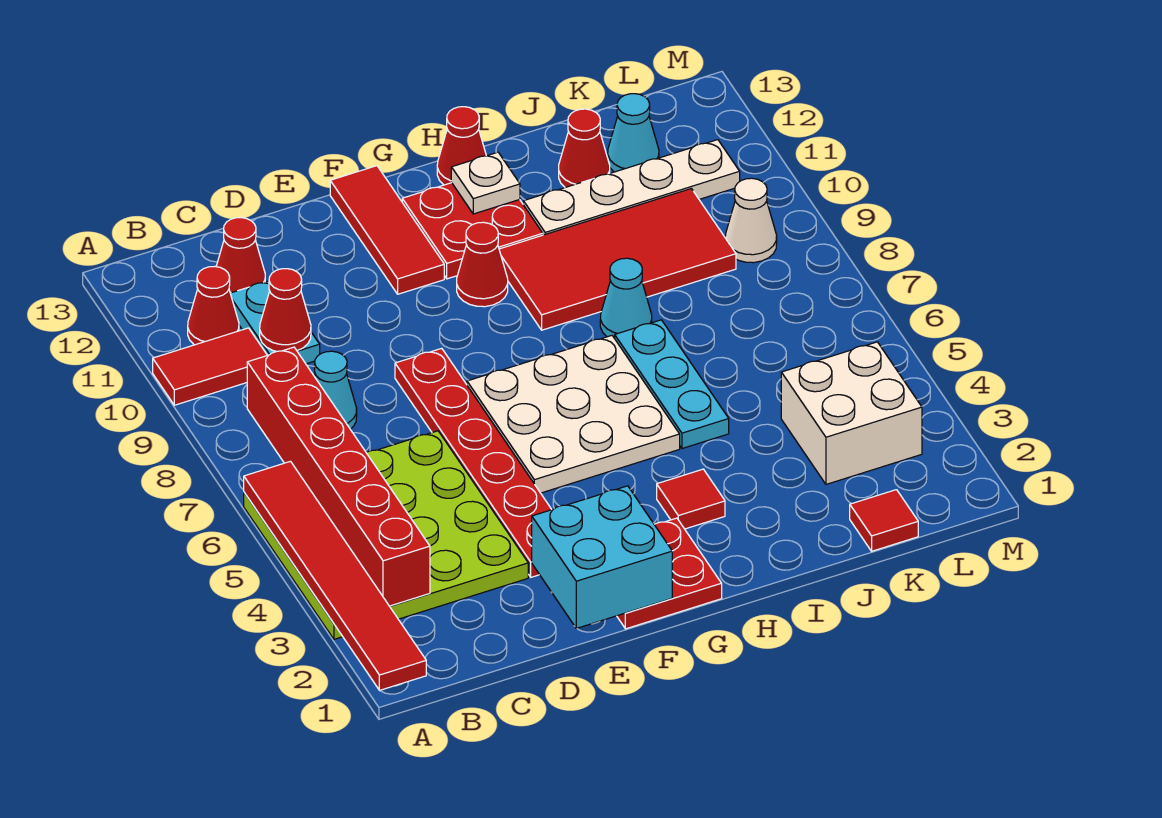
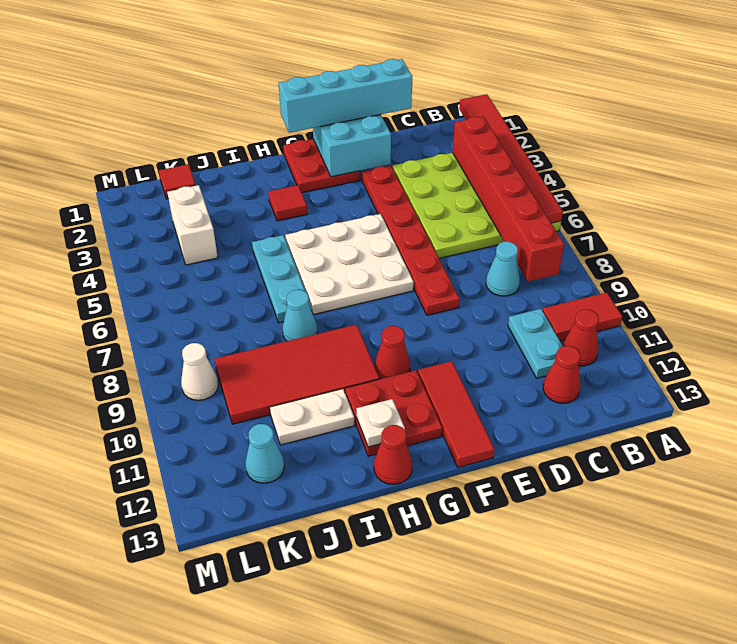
red 1x1 cone [260,269,311,351] -> none
none -> cyan 1x4 brick [279,59,412,133]
white 1x4 plate [523,140,740,235] -> white 1x2 plate [270,389,354,445]
red 1x1 cone [559,109,610,187] -> none
white 2x2 brick [781,342,922,484] -> white 1x2 brick [167,185,218,265]

